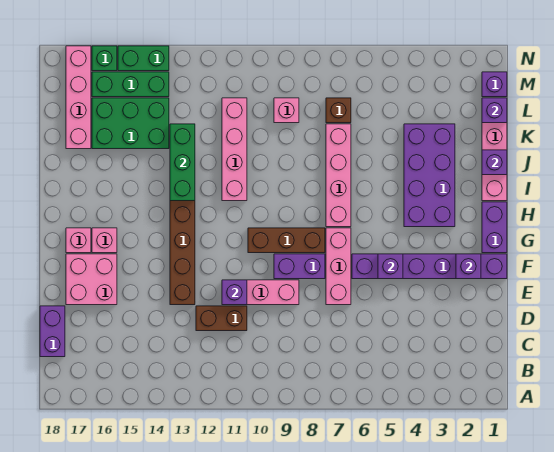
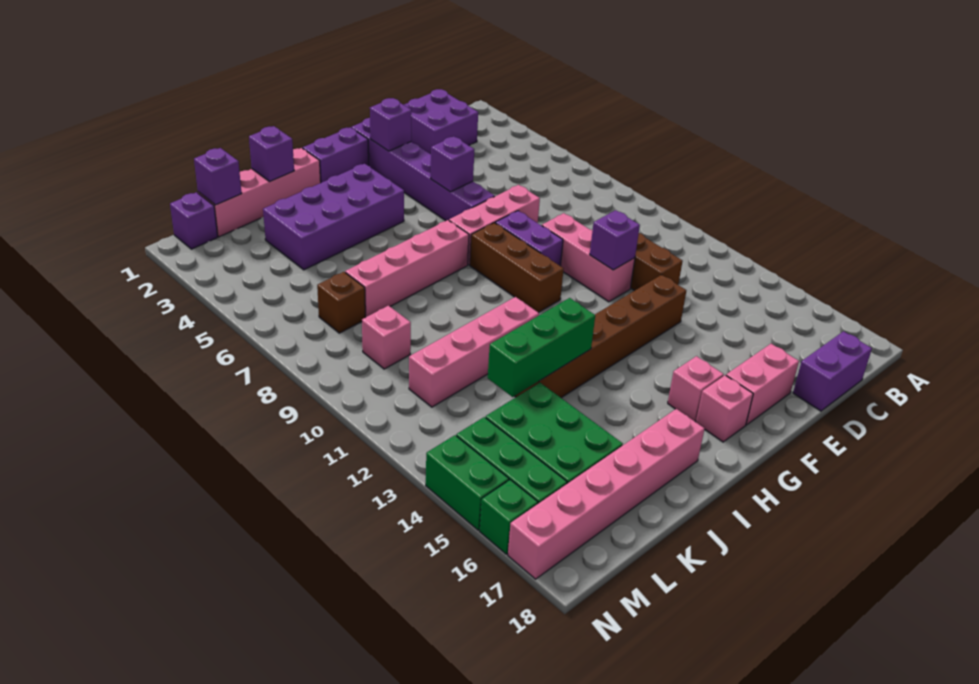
none -> purple 2x2 brick [404,89,478,154]
pink 2x2 brick [66,254,117,305] -> pink 1x2 brick [726,344,799,425]
pink 1x4 brick [66,46,91,149] -> pink 1x6 brick [508,409,705,579]

